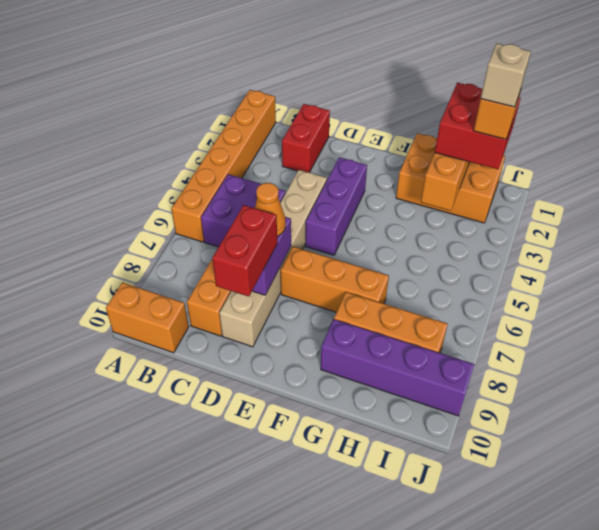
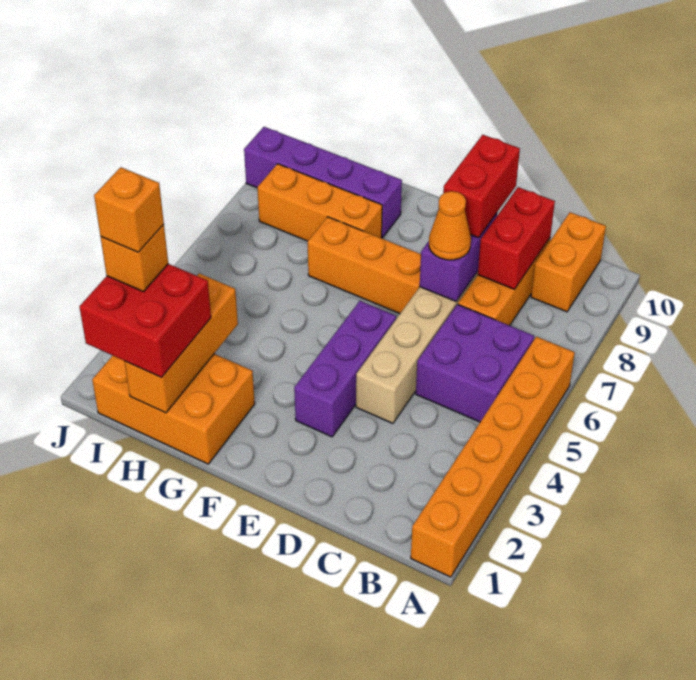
orange 1x2 brick [106,282,189,353] -> orange 1x2 brick turned to [531,212,606,312]
red 1x2 brick [282,104,330,172] -> red 1x2 brick moved to [478,187,555,290]
tan 1x1 brick [481,43,531,107] -> orange 1x1 brick [94,167,164,252]

